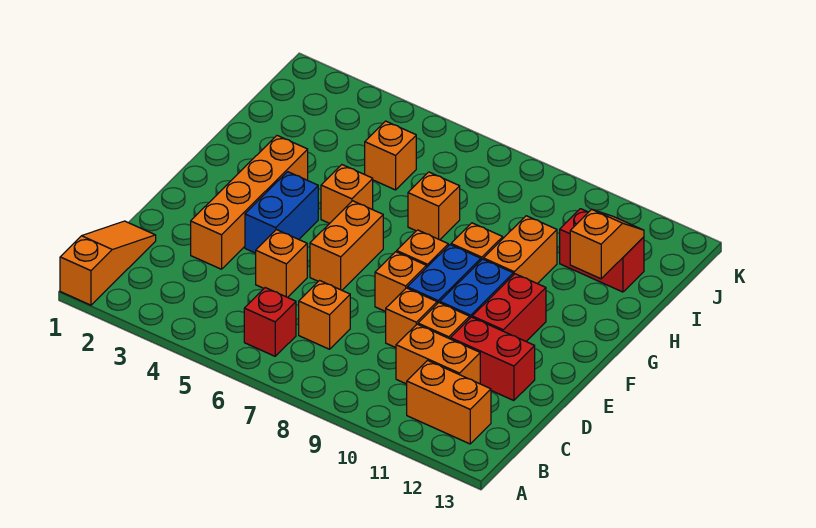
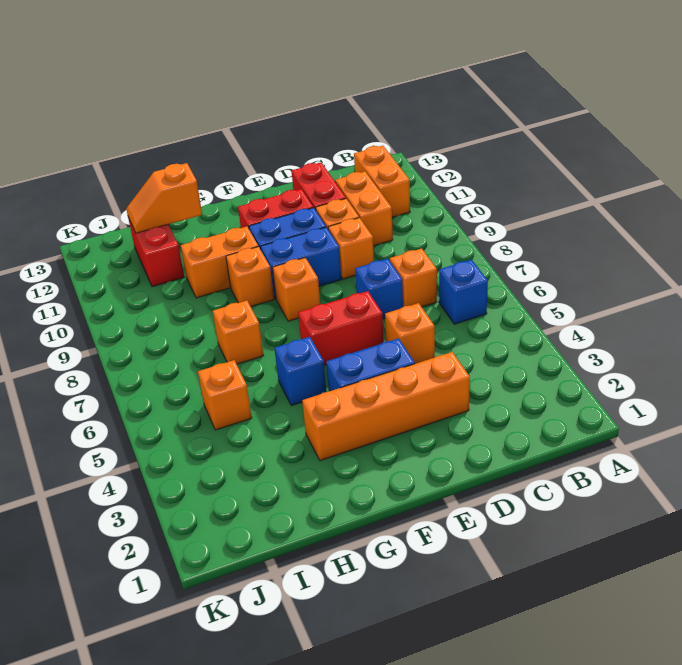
orange 1x3 slope [60,221,156,305] -> none
red 1x1 brick [244,288,296,356] -> blue 1x1 brick [439,260,488,324]
none -> blue 1x1 brick [355,259,403,319]
orange 1x2 brick [310,201,383,290] -> red 1x2 brick [298,291,384,365]
orange 1x1 brick [375,252,427,312] -> none
orange 1x1 brick [321,165,373,223] -> blue 1x1 brick [275,337,326,406]

